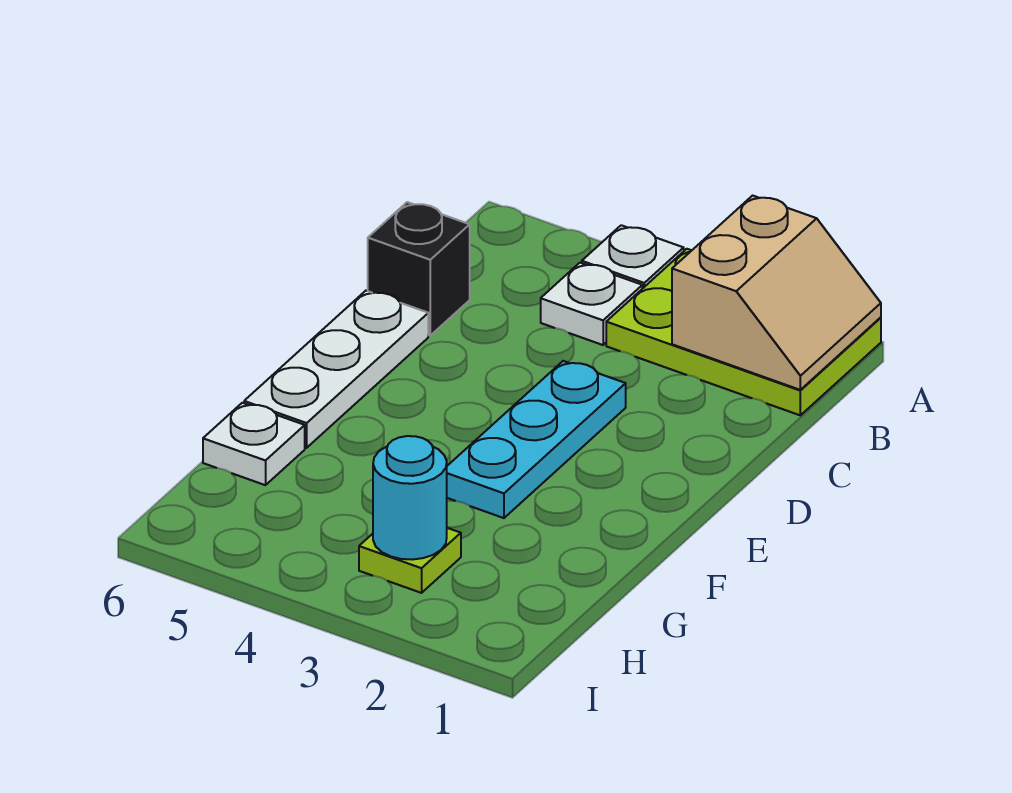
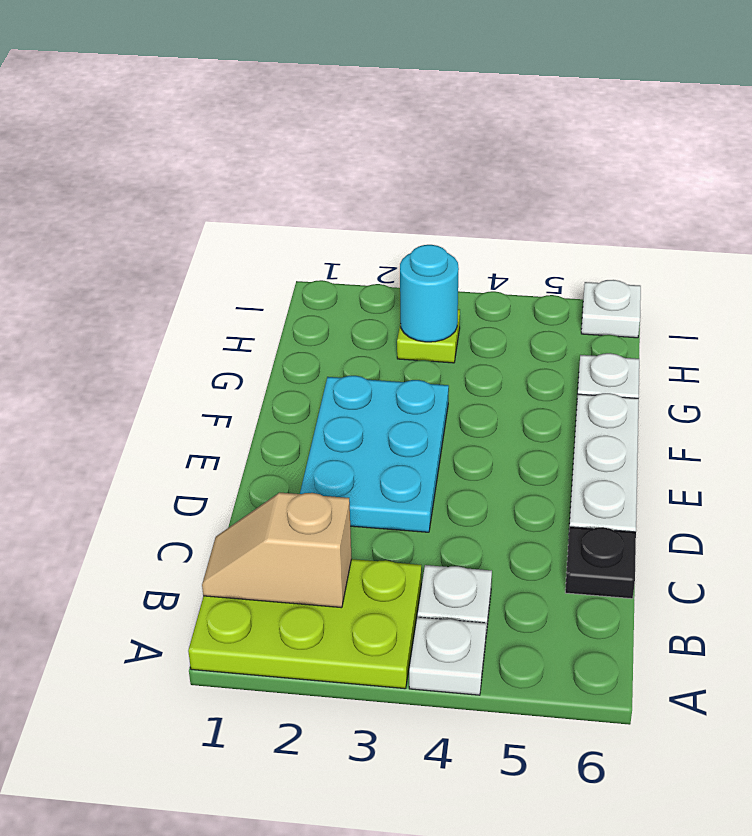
tan 2x2 slope [672,196,881,390] -> tan 1x2 slope [202,493,352,608]
black 1x1 brick [368,202,470,335] -> black 1x1 plate [565,527,636,599]
cyan 1x3 plate [447,361,626,518] -> cyan 2x3 plate [300,376,449,532]
none -> white 1x1 plate [581,280,641,338]

